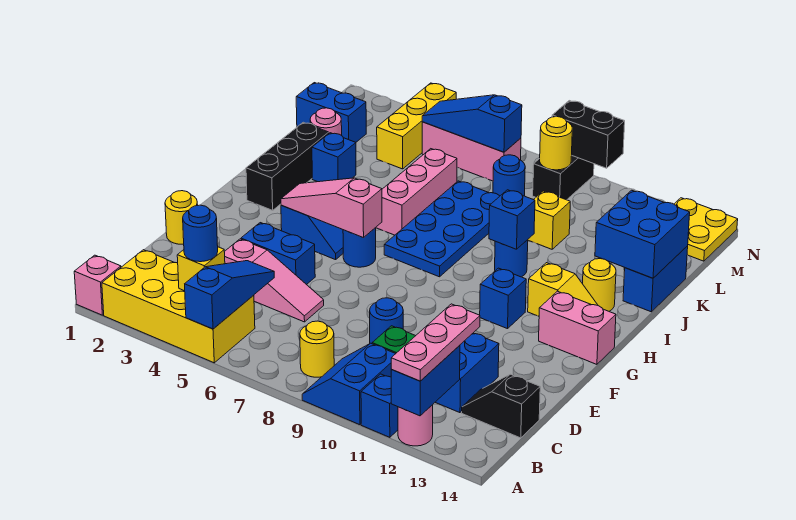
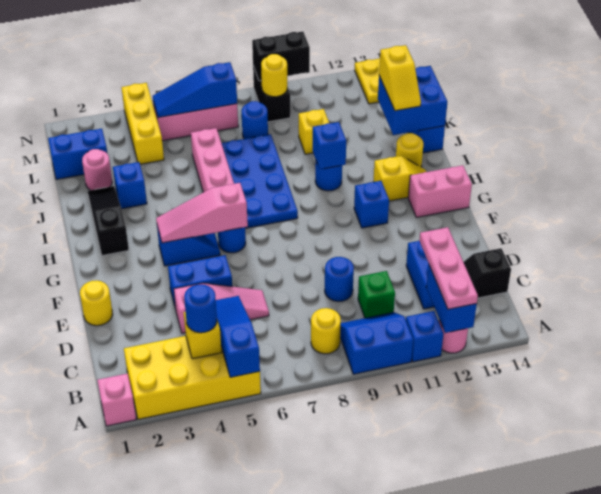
blue 2x2 slope [302,343,395,425] -> blue 2x2 slope turned to [340,312,413,374]
black 1x3 brick [246,122,329,210] -> black 1x3 slope [88,186,129,256]
none -> yellow 1x2 slope [379,45,421,111]

